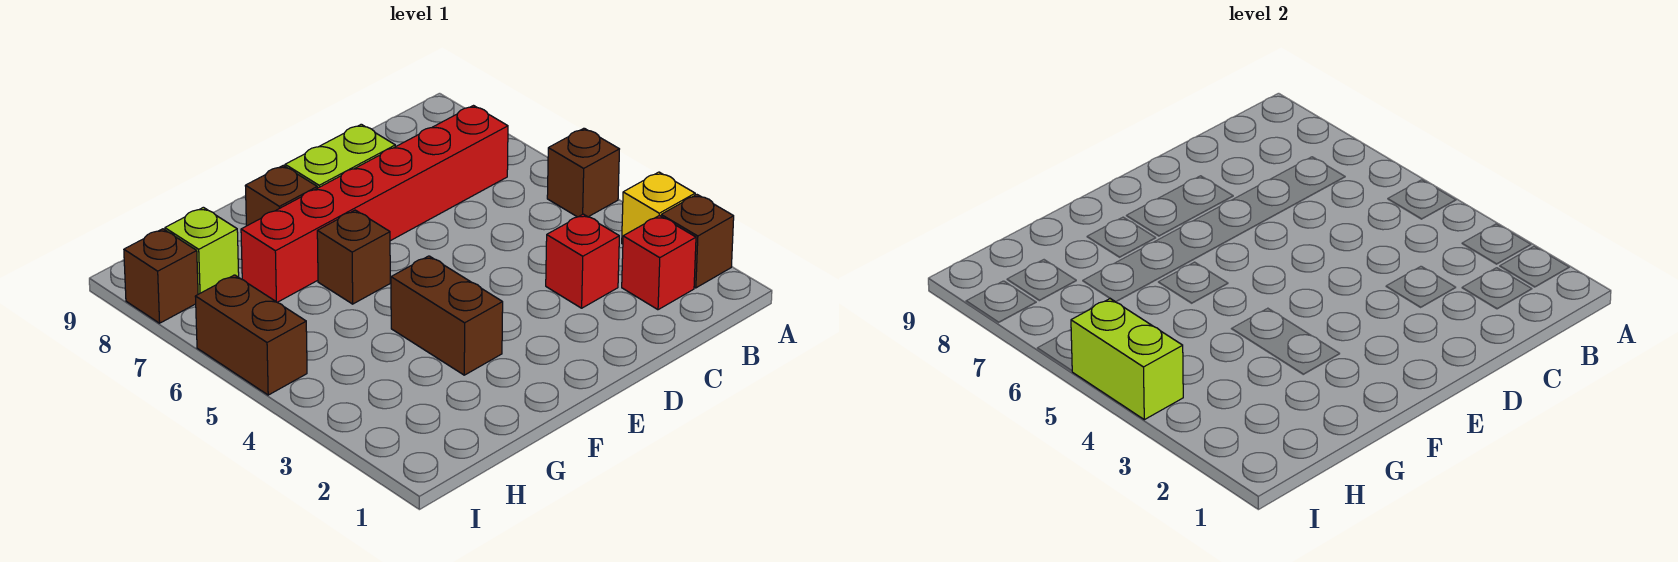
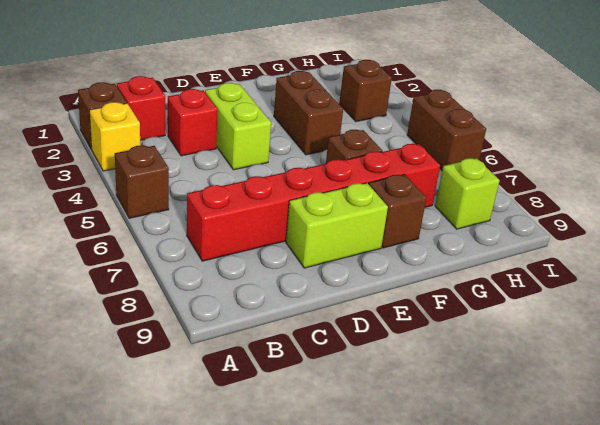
lime 1x2 brick [1071,299,1183,420] -> lime 1x2 brick moved to [205,83,271,170]
brown 1x1 brick [124,229,198,323] -> brown 1x1 brick moved to [339,60,392,122]

